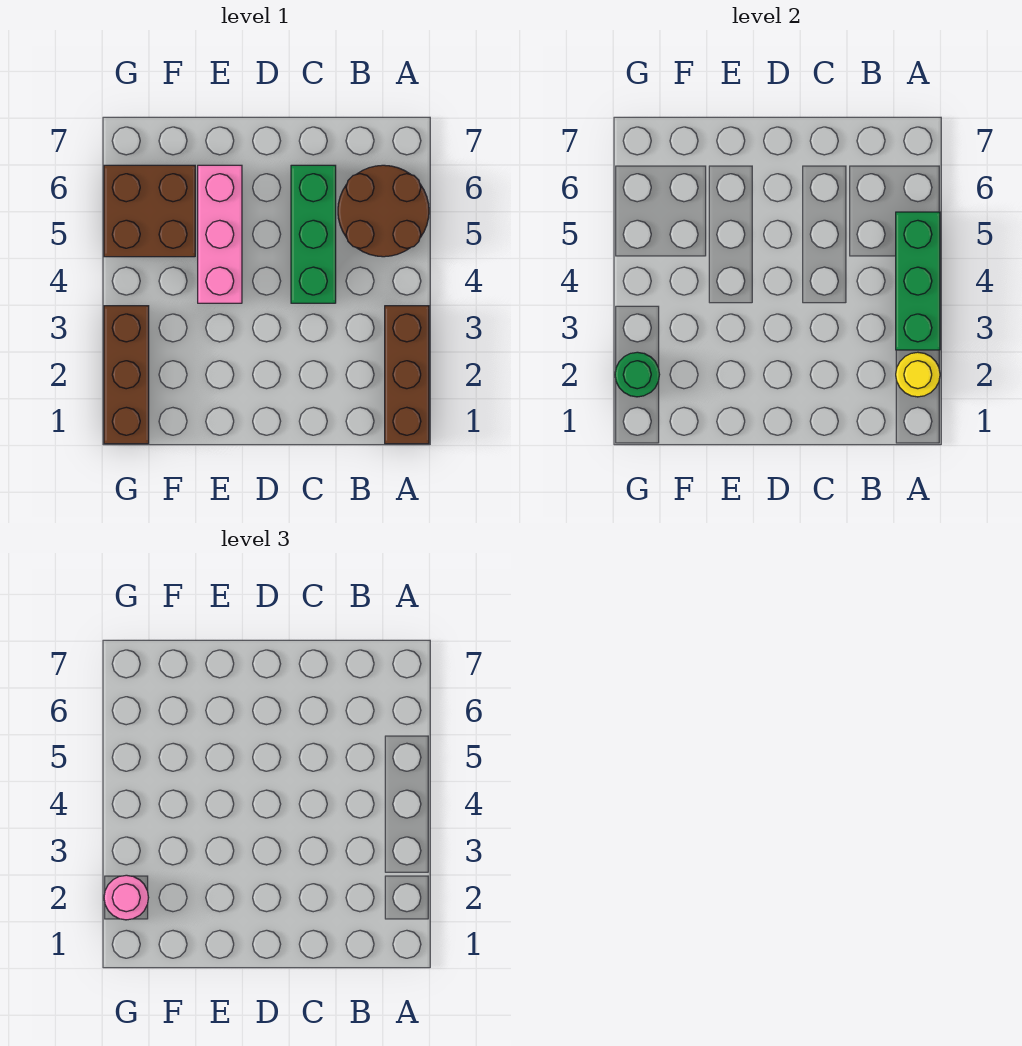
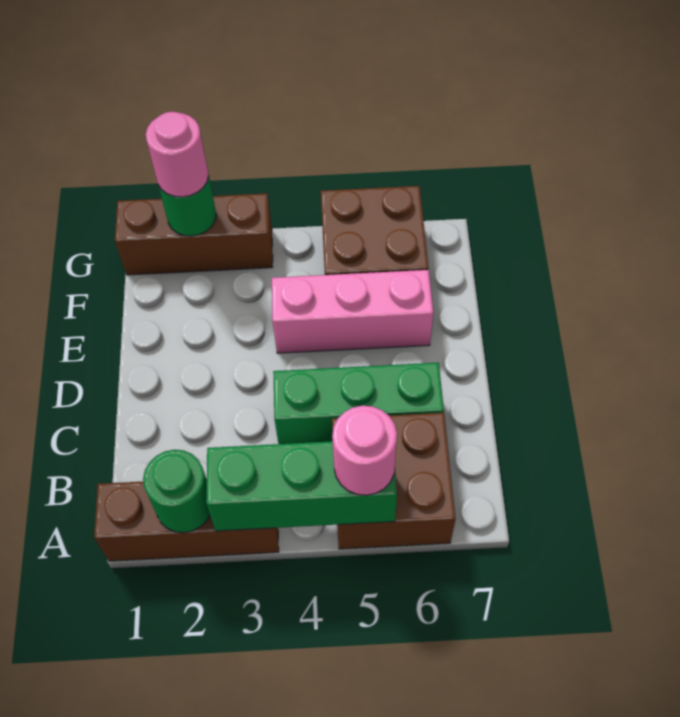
yellow 1x1 round brick [896,352,940,397] -> green 1x1 round brick [143,450,210,533]
brown 2x2 round brick [338,165,429,257] -> brown 2x2 brick [332,413,456,549]
none -> pink 1x1 round brick [332,406,397,495]

